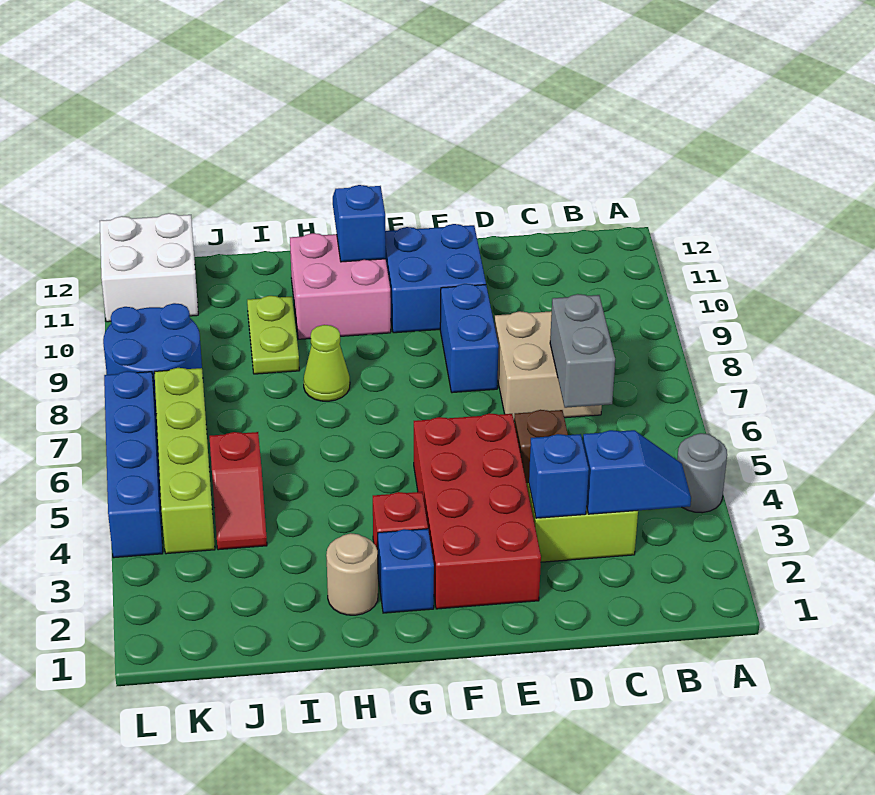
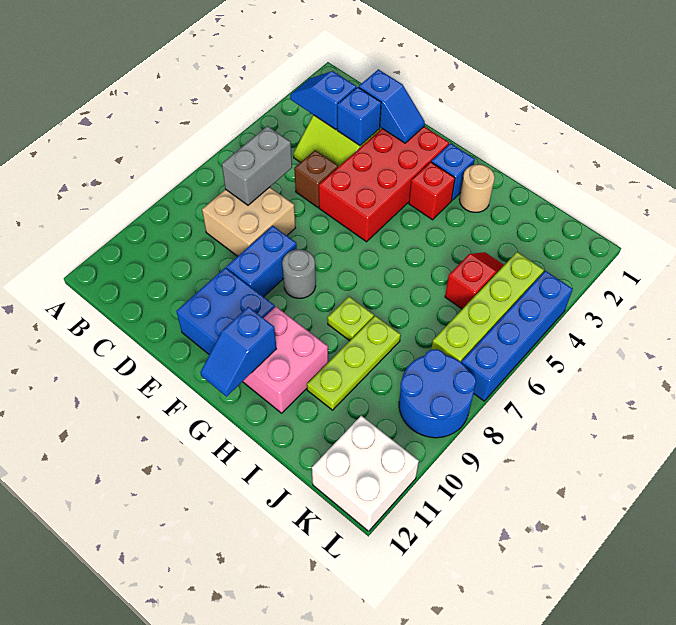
grey 1x1 round brick [677,433,727,513] -> grey 1x1 round brick moved to [282,249,316,298]
none -> blue 1x2 slope [359,69,425,143]
lime 1x1 cone [304,325,350,401] -> lime 1x1 plate [327,297,374,341]
lime 1x2 plate [247,296,300,374] -> lime 1x3 plate [307,316,401,410]

